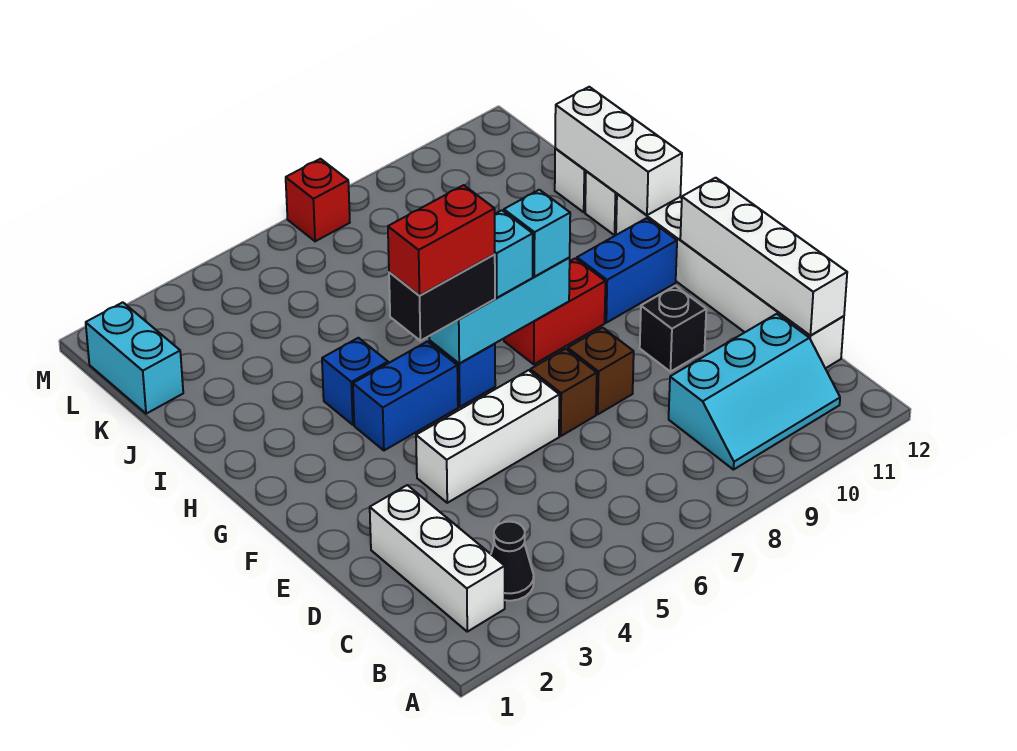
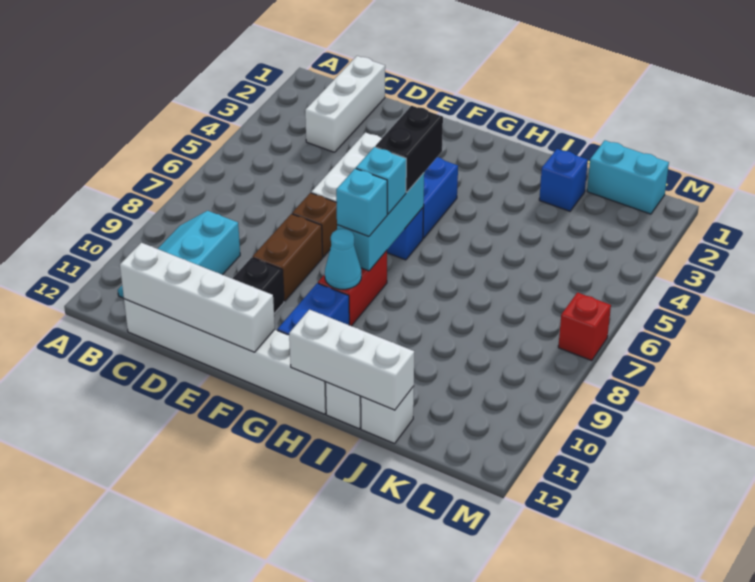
white 1x3 brick [370,485,505,632] -> white 1x3 brick turned to [305,56,385,152]
black 1x1 cone [491,522,534,601] -> none
brown 1x1 brick [568,328,634,414] -> brown 1x2 brick [252,214,323,301]
red 1x2 brick [388,185,495,295] -> none
none -> cyan 1x1 cone [325,229,361,289]
blue 1x1 brick [322,338,388,425] -> blue 1x1 brick moved to [539,149,588,211]

